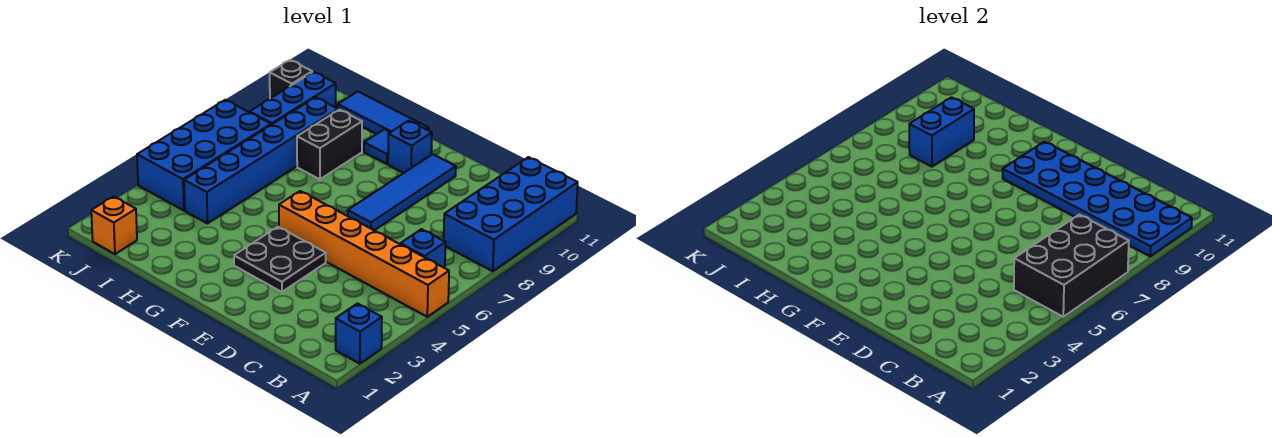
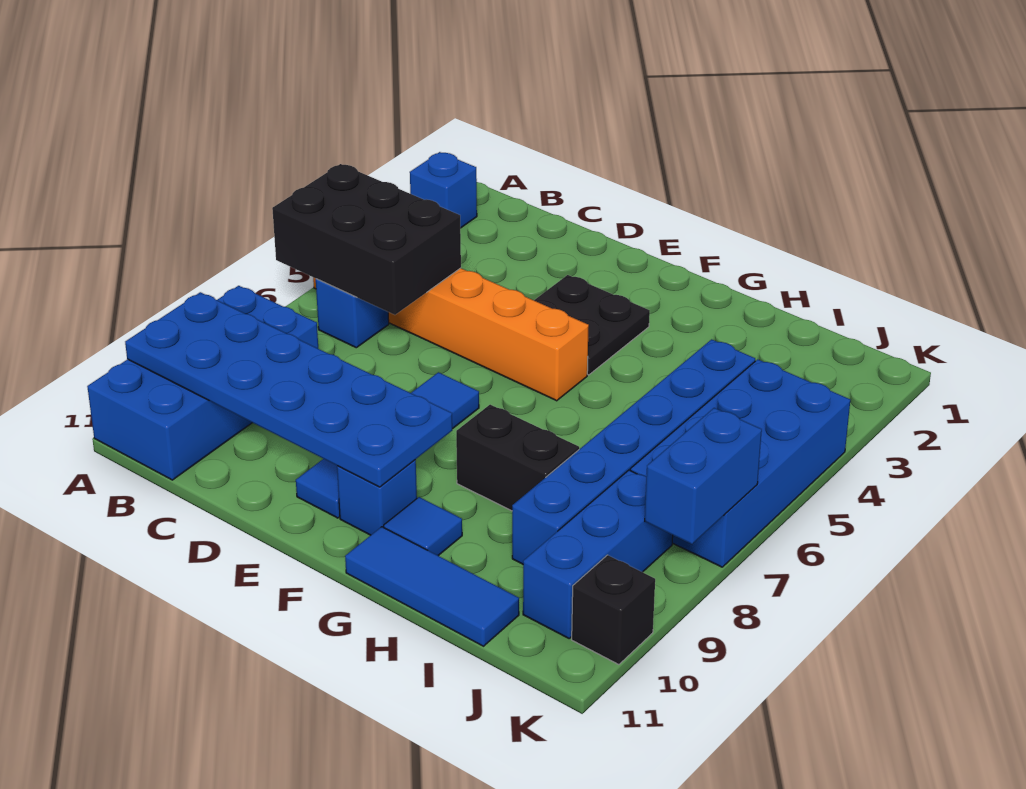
black 2x3 brick [1014,215,1129,317] -> black 2x3 brick turned to [272,164,461,315]
black 1x2 brick [297,110,362,179] -> black 1x2 brick turned to [456,405,579,511]
blue 1x2 brick [909,97,974,167] -> blue 1x2 brick moved to [645,408,762,544]
orange 1x1 brick [91,196,137,254] -> none

